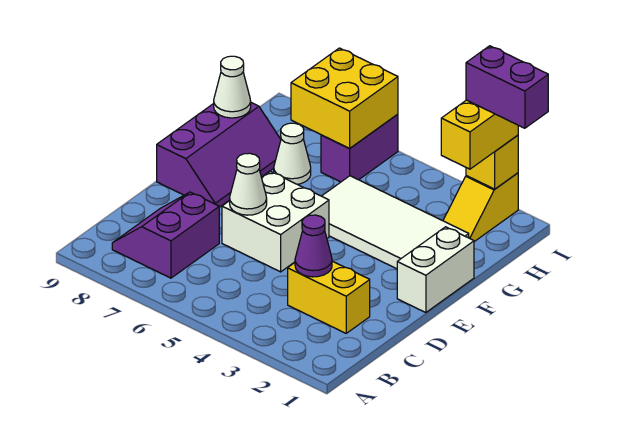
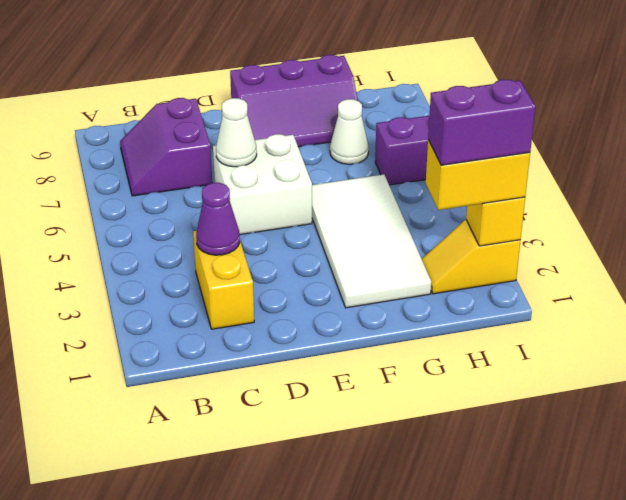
purple 2x2 slope [112,192,219,278] -> purple 2x2 slope turned to [120,98,212,196]
white 1x2 brick [397,227,474,313] -> none
white 1x1 cone [214,56,251,118] -> none
yellow 2x2 brick [291,48,398,148] -> none
purple 1x2 brick [466,46,548,128] -> purple 1x2 brick turned to [428,80,535,165]

